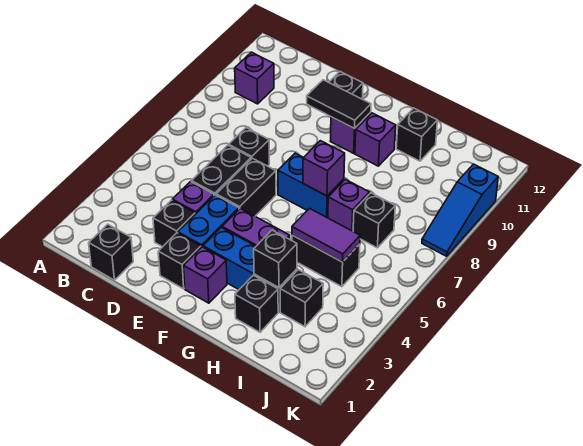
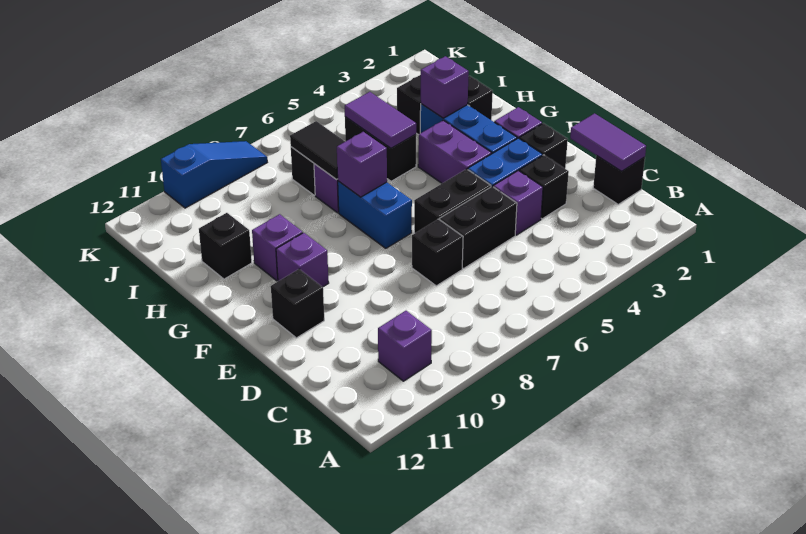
none -> purple 1x2 tile [570,113,646,171]
black 1x2 tile [307,80,371,129] -> black 1x2 tile moved to [290,121,345,180]
black 1x1 brick [254,230,297,288] -> purple 1x1 brick [421,56,469,118]

